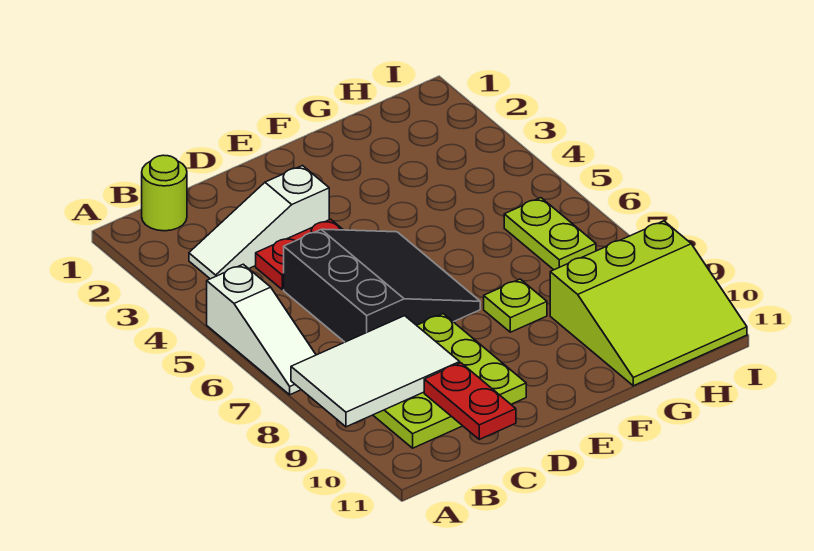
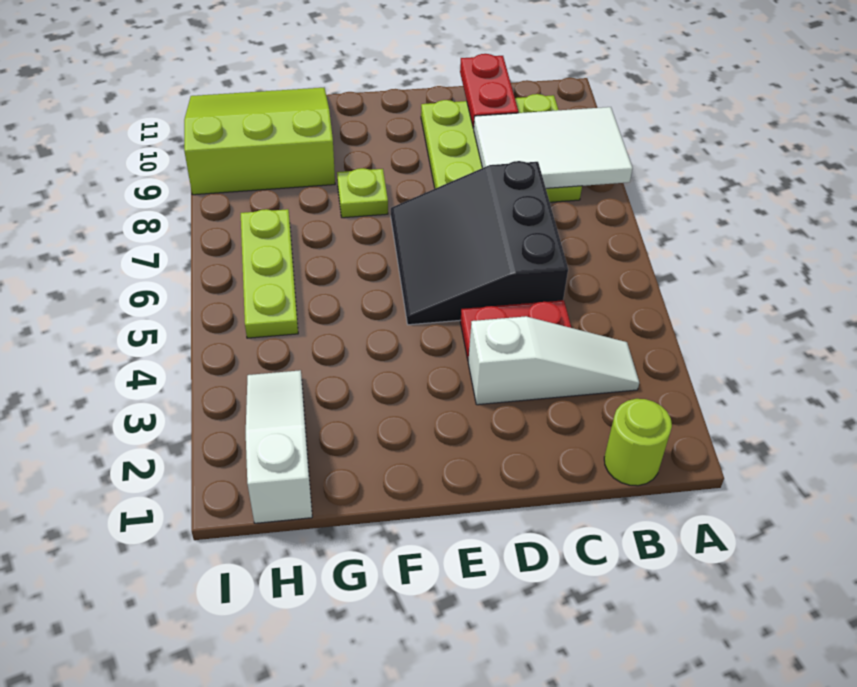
white 1x3 slope [207,264,316,395] -> white 1x3 slope moved to [246,370,312,523]
lime 1x2 plate [504,198,596,270] -> lime 1x3 plate [241,209,298,338]

